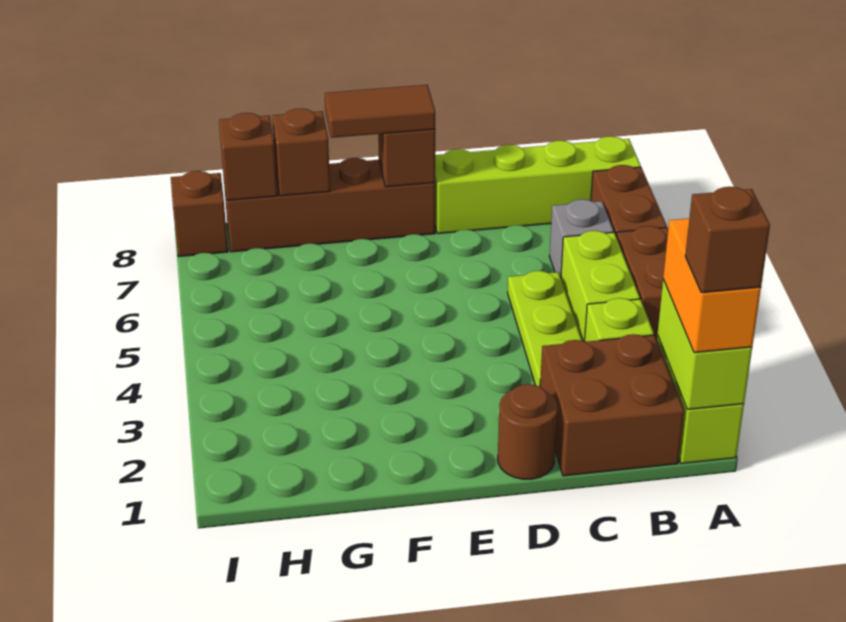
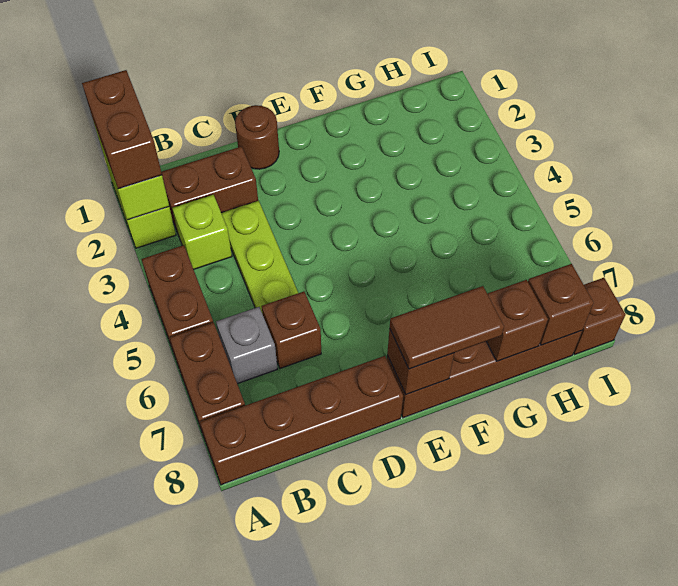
orange 1x2 brick [663,218,761,353] -> brown 1x2 brick [82,70,162,189]
brown 1x1 brick [685,187,770,293] -> brown 1x1 brick moved to [262,291,321,369]
lime 1x4 brick [435,136,641,234] -> brown 1x4 brick [200,356,403,485]
brown 2x2 brick [540,334,684,476] -> brown 1x2 brick [161,146,258,233]
lime 1x2 brick [561,231,640,342] -> none

